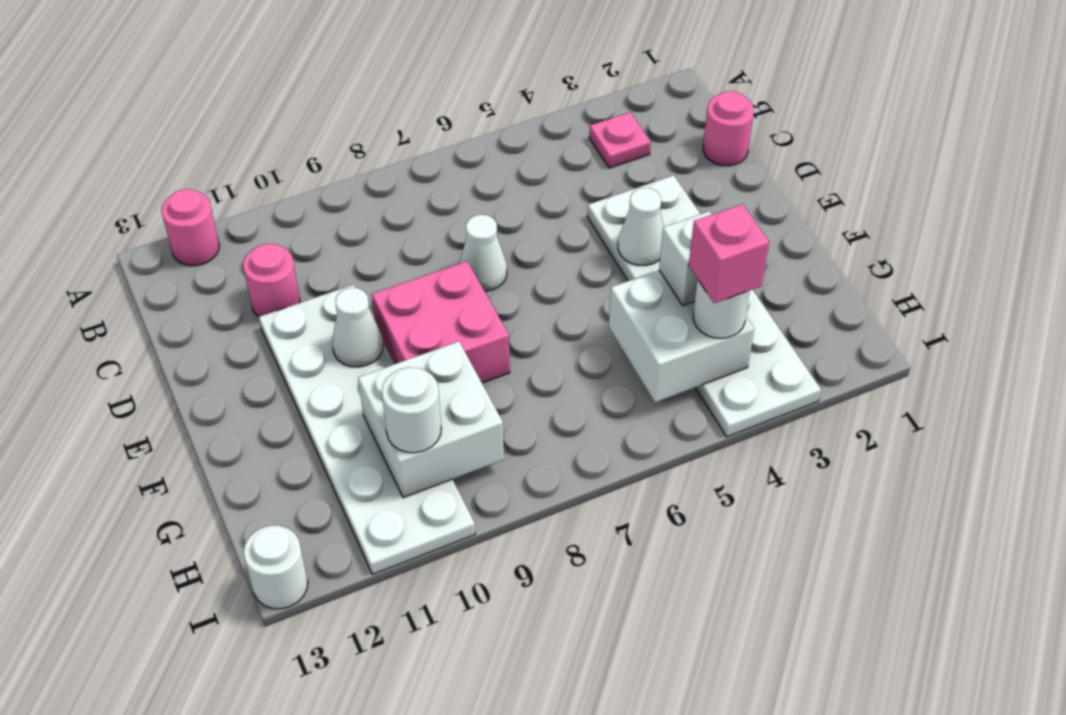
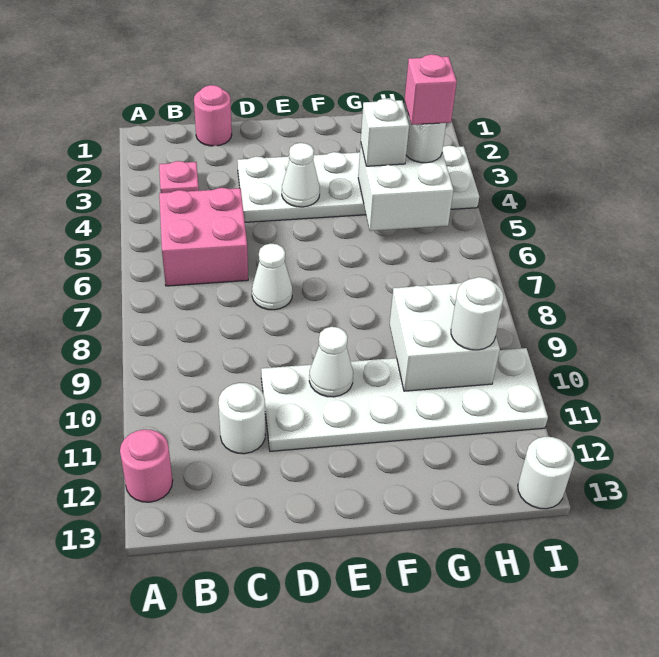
pink 1x1 round brick [243,244,300,317] -> white 1x1 round brick [218,383,265,454]
pink 2x2 brick [372,261,510,383] -> pink 2x2 brick moved to [159,188,248,286]

